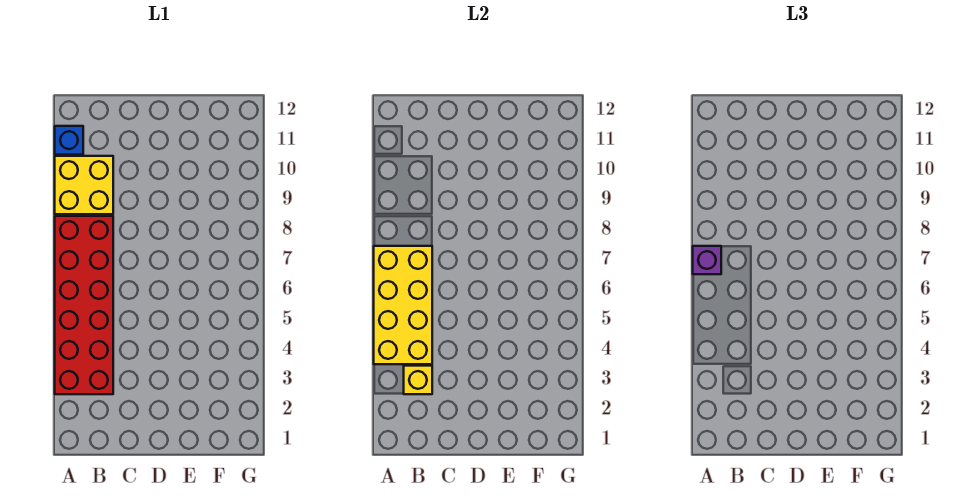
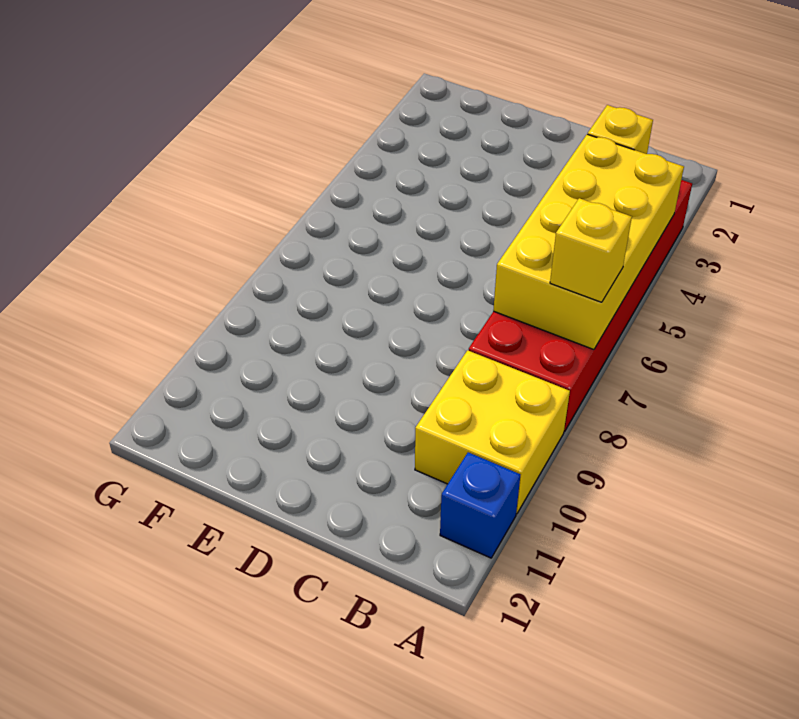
purple 1x1 brick [693,246,721,274] -> yellow 1x1 brick [550,198,632,302]

